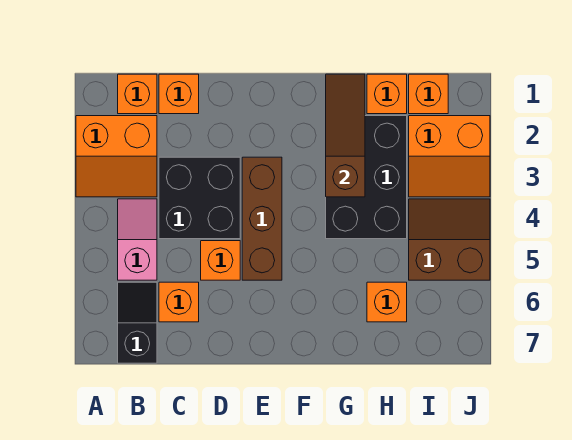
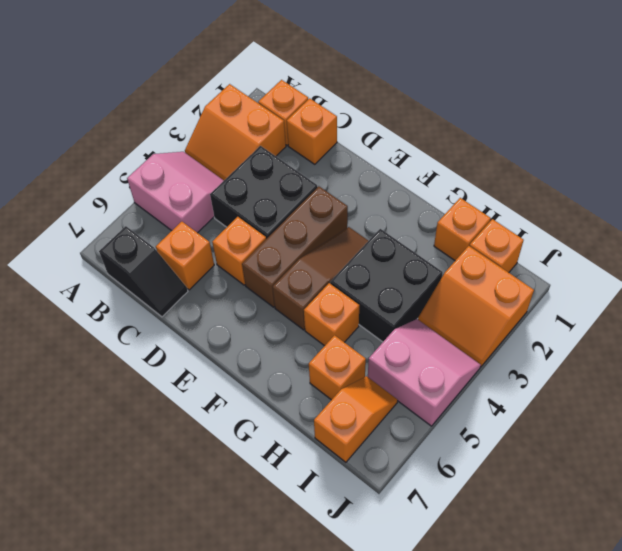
pink 1x2 slope [118,199,157,280] -> pink 2x2 slope [127,152,224,233]
black 1x2 slope [118,282,157,363] -> black 1x2 slope turned to [99,226,188,317]
brown 1x3 slope [326,74,365,197] -> brown 1x3 slope moved to [273,227,368,330]
black 2x3 brick [326,116,407,239] -> black 2x2 brick [330,229,443,342]
none -> orange 1x1 brick [304,283,359,346]
brown 2x2 slope [409,199,490,280] -> pink 2x2 slope [368,319,481,426]
none -> orange 1x2 slope [314,376,397,462]

